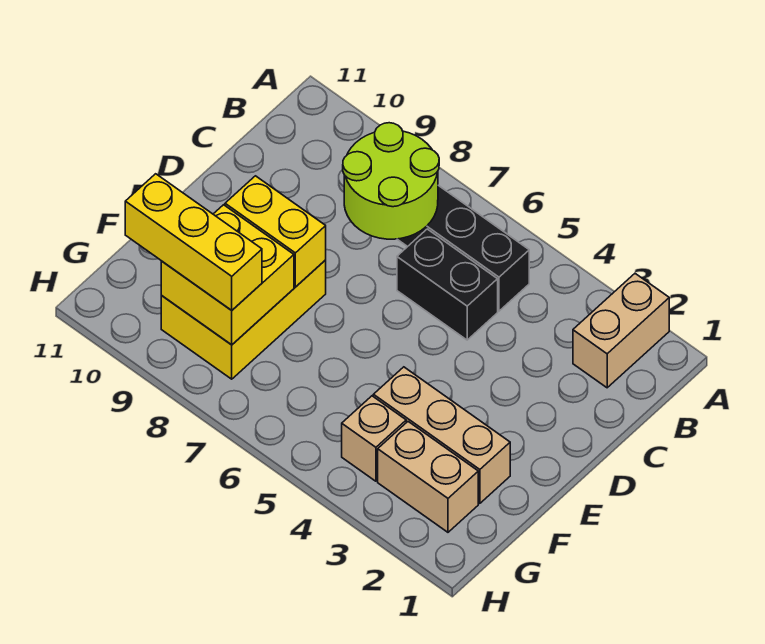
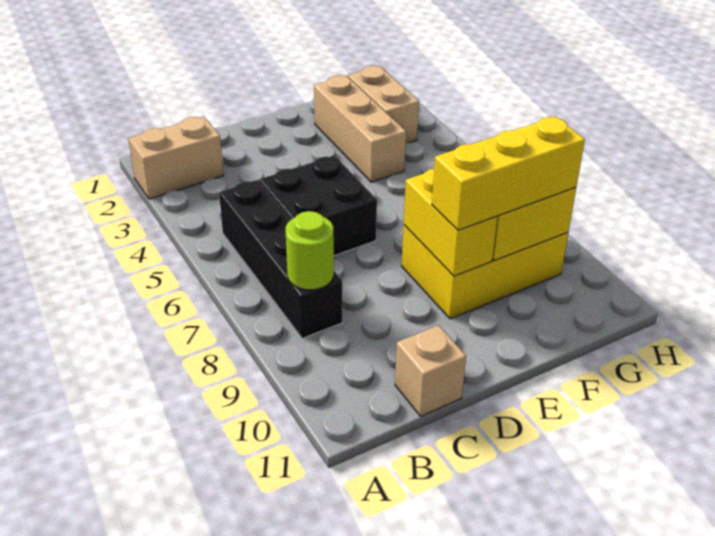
lime 2x2 round brick [343,123,439,239] -> lime 1x1 round brick [286,211,334,290]
black 1x2 brick [397,229,498,340] -> black 2x2 brick [259,155,377,256]
tan 1x1 brick [342,396,406,481] -> tan 1x1 brick moved to [395,325,466,416]
yellow 1x3 brick [125,174,262,310] -> yellow 1x3 brick turned to [432,117,585,230]

